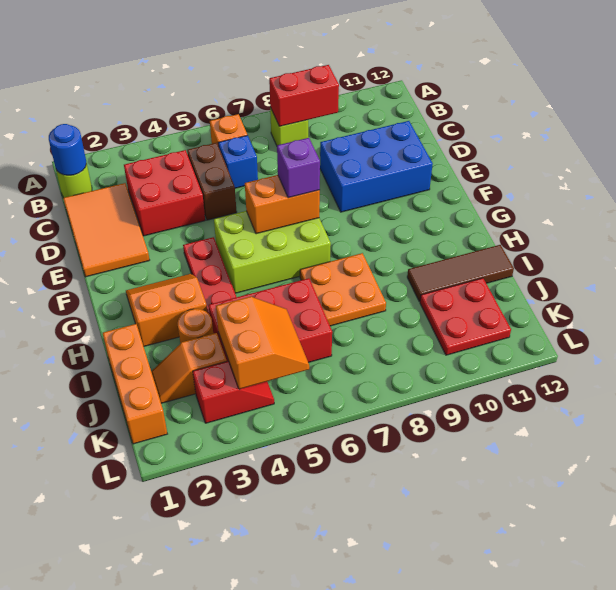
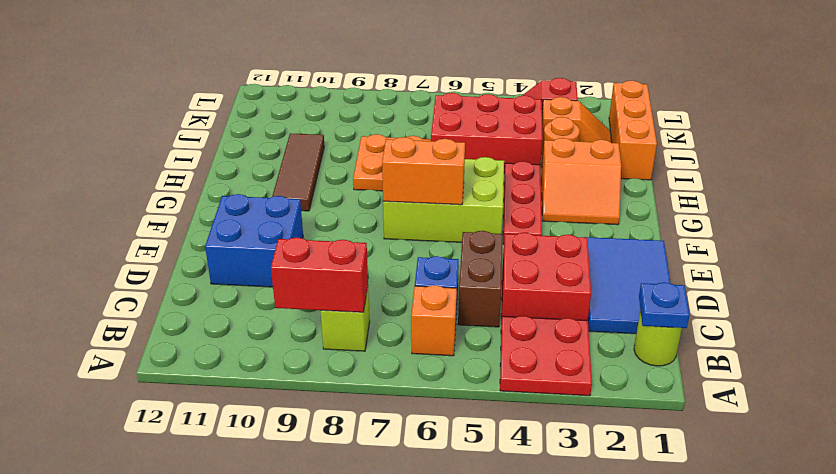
blue 1x1 round brick [49,124,86,175] -> blue 1x1 plate [639,282,690,328]
orange 2x3 tile [63,183,149,277] -> blue 2x3 tile [585,237,670,334]
blue 2x3 brick [320,121,433,212] -> blue 2x2 brick [205,194,303,287]
purple 1x1 brick [277,138,320,198] -> none
brown 1x3 tile [407,245,514,302] -> brown 1x3 tile turned to [272,133,324,211]
orange 2x2 slope [216,297,309,389] -> none
red 2x2 plate [420,278,511,355] -> red 2x2 plate moved to [500,316,592,396]

